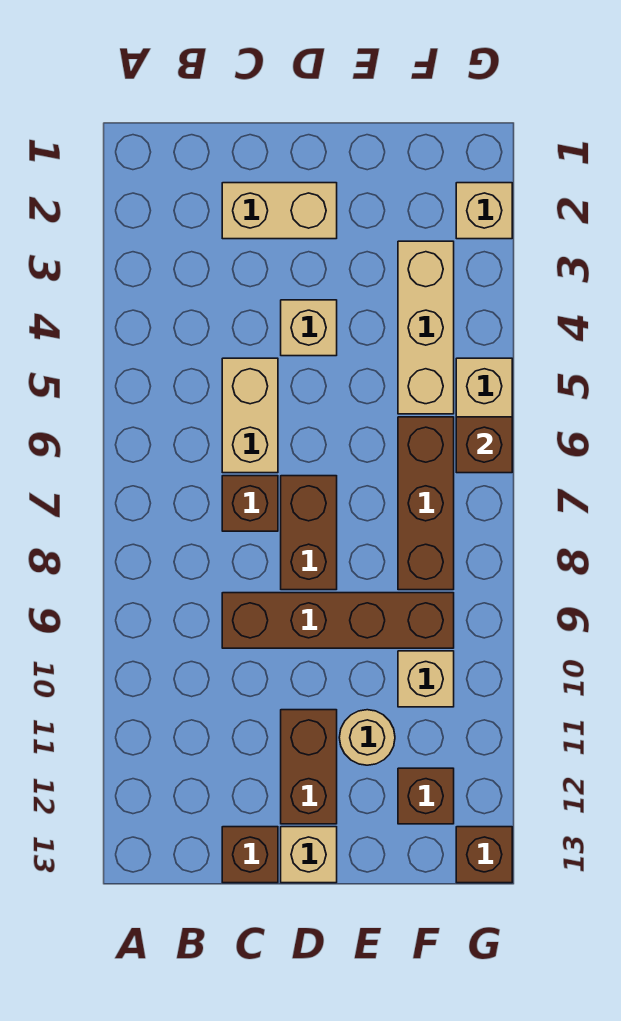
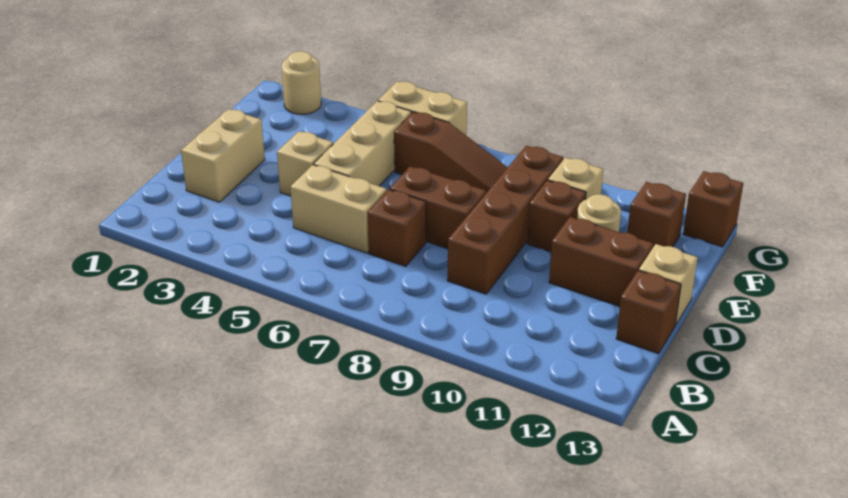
tan 1x3 brick [398,241,454,414] -> tan 1x3 brick turned to [314,101,411,186]
brown 1x3 brick [398,417,454,590] -> brown 1x3 slope [394,112,508,193]
tan 1x1 brick [456,183,512,239] -> tan 1x1 round brick [281,51,321,114]
brown 1x1 brick [456,417,512,473] -> brown 1x1 brick moved to [527,180,586,252]

